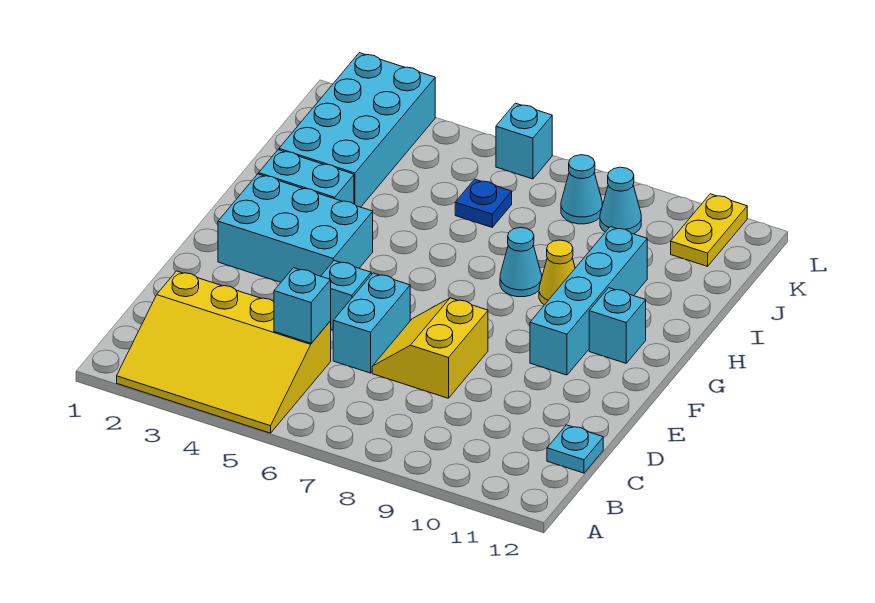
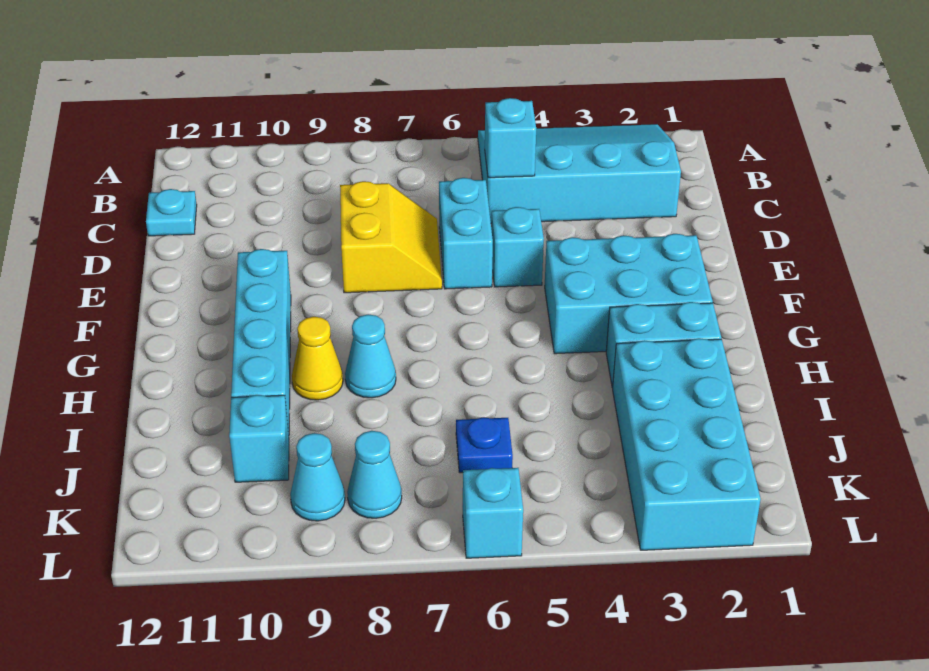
yellow 3x4 slope [117,271,331,433] -> cyan 3x4 slope [478,124,681,223]
cyan 1x1 brick [589,288,646,363] -> cyan 1x1 brick moved to [229,395,289,482]
yellow 1x2 plate [671,194,747,266] -> none

